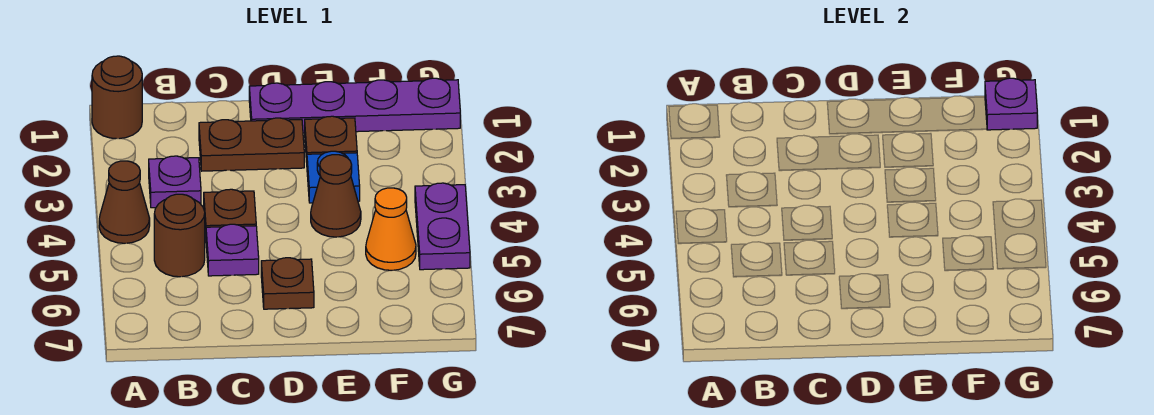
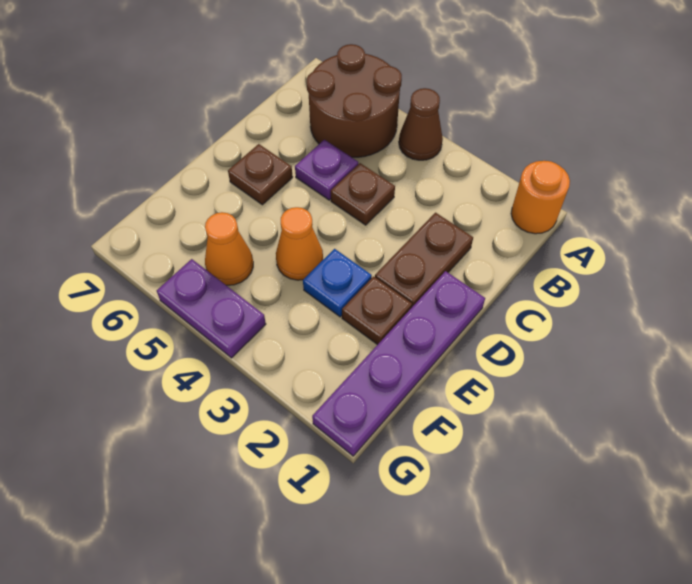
brown 1x1 round brick [92,56,142,139] -> orange 1x1 round brick [511,161,570,234]
purple 1x1 plate [149,156,201,208] -> none
brown 1x1 round brick [154,194,205,277] -> brown 2x2 round brick [307,44,402,157]
brown 1x1 cone [311,155,361,237] -> orange 1x1 cone [276,207,323,280]
purple 1x1 plate [985,78,1037,130] -> none

